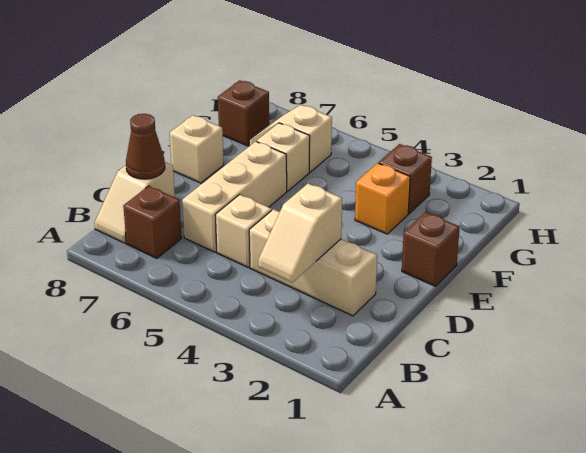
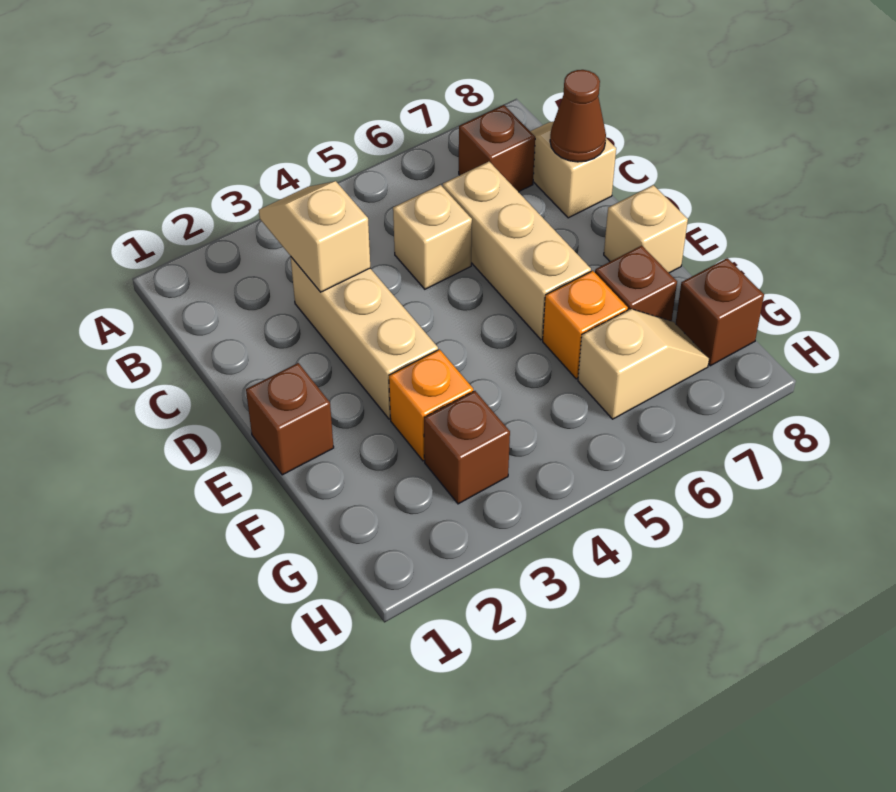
tan 1x3 brick [249,209,377,316] -> tan 1x3 brick turned to [291,257,438,419]
tan 1x1 brick [257,123,310,191] -> orange 1x1 brick [543,271,628,379]
none -> brown 1x1 brick [595,246,677,321]

